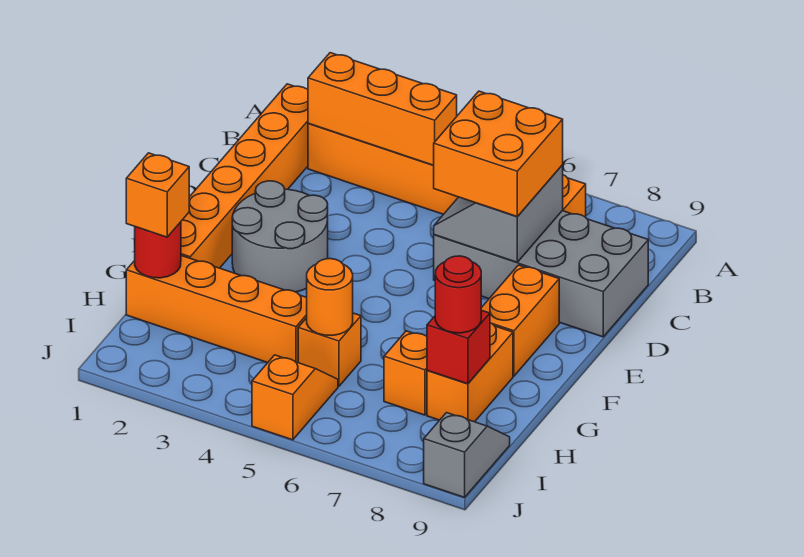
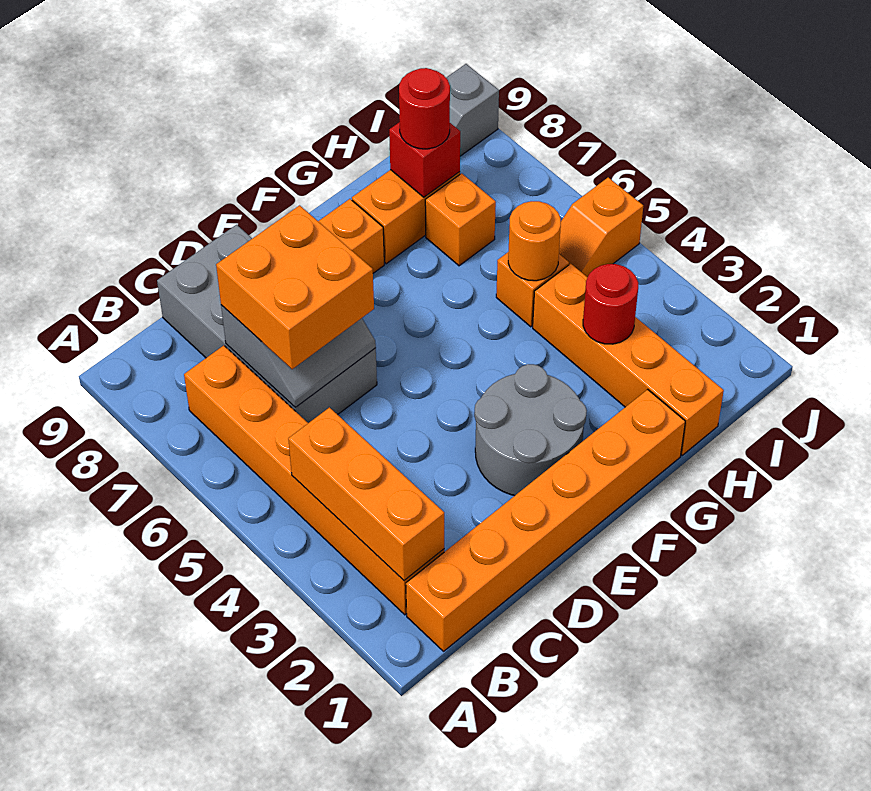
red 1x1 round brick [135,222,181,278] -> red 1x1 round brick moved to [583,264,638,344]
orange 1x1 brick [126,153,189,237] -> none

